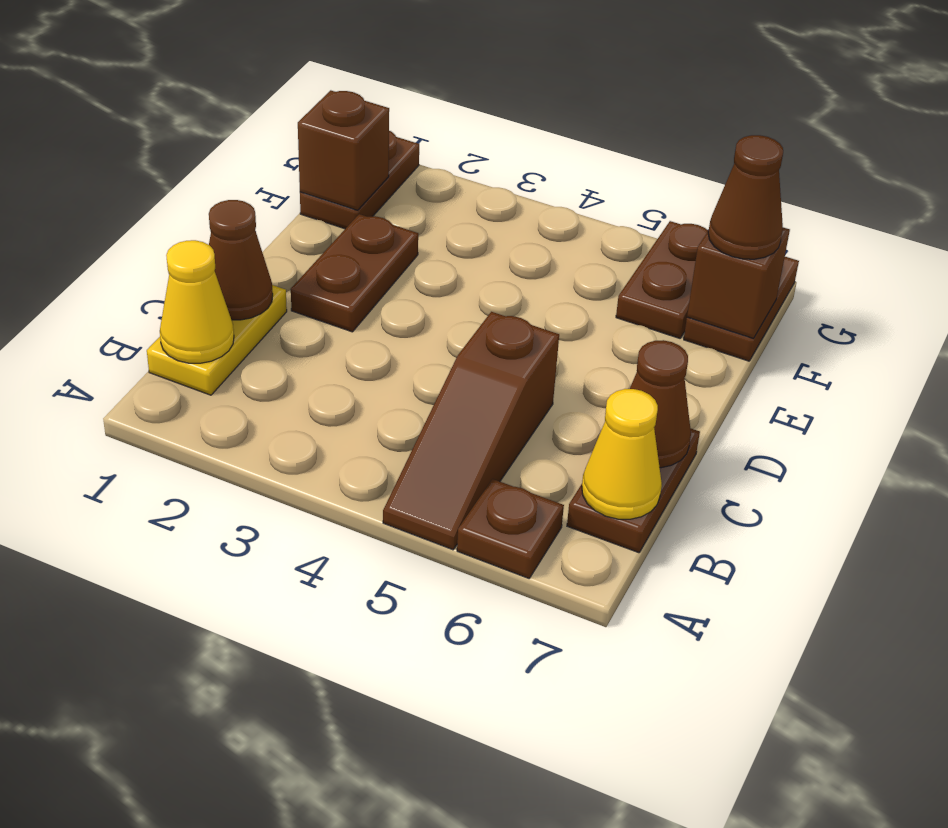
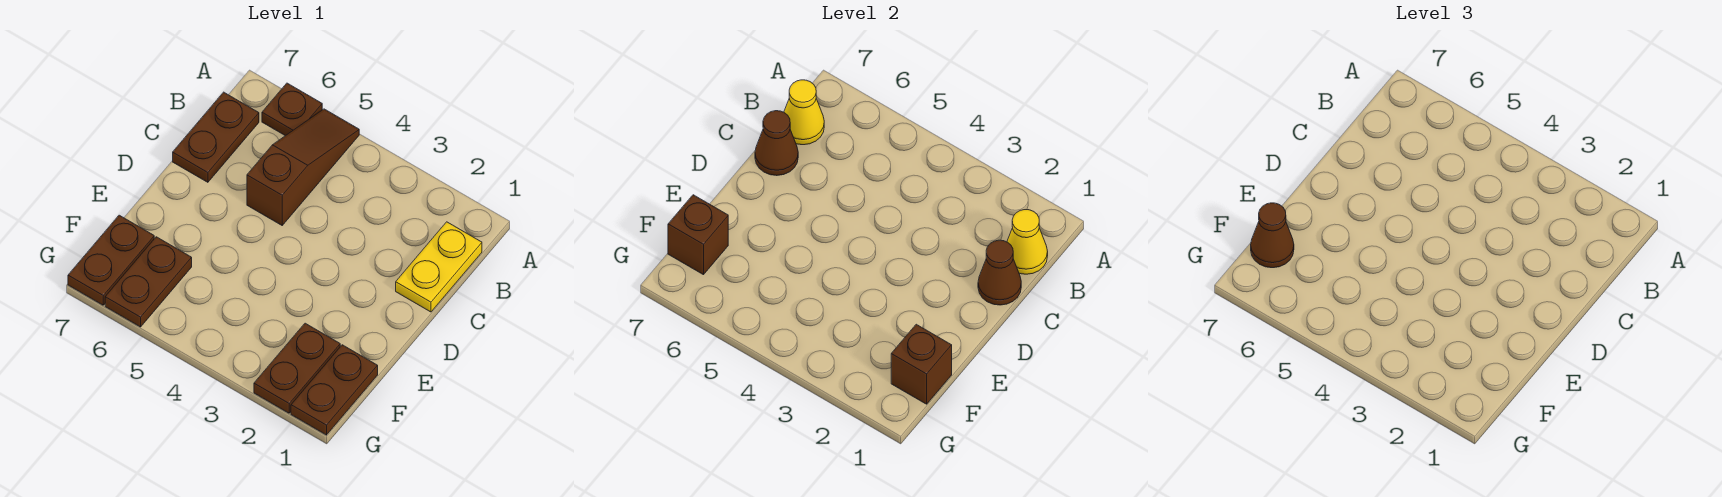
brown 1x2 plate [291,214,418,332] -> brown 1x2 plate moved to [254,323,340,413]

